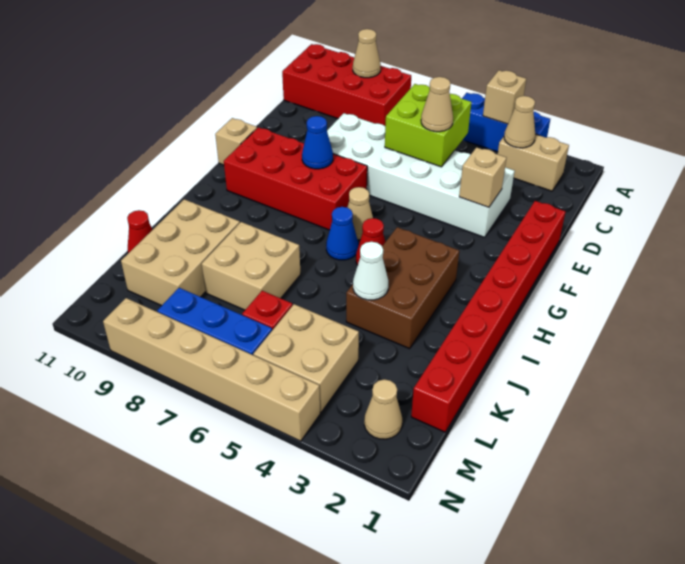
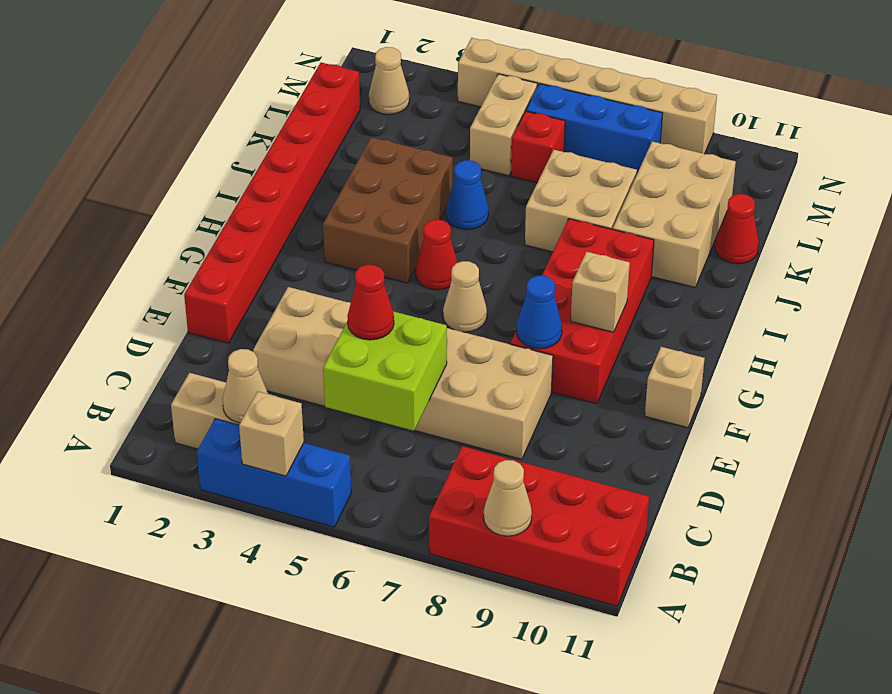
white 2x6 brick [327,113,515,237] -> tan 2x6 brick [253,287,553,459]
tan 1x1 cone [421,77,453,132] -> red 1x1 cone [347,265,394,340]
tan 1x1 brick [459,147,506,207] -> tan 1x1 brick moved to [571,252,630,332]
red 2x4 brick [224,127,367,230] -> red 2x4 brick turned to [510,219,654,404]
blue 1x1 cone [326,207,358,260] -> blue 1x1 cone moved to [446,160,489,230]
white 1x1 cone [353,242,388,300] -> none
tan 2x2 brick [254,304,359,413] -> tan 1x2 brick [470,74,537,176]

